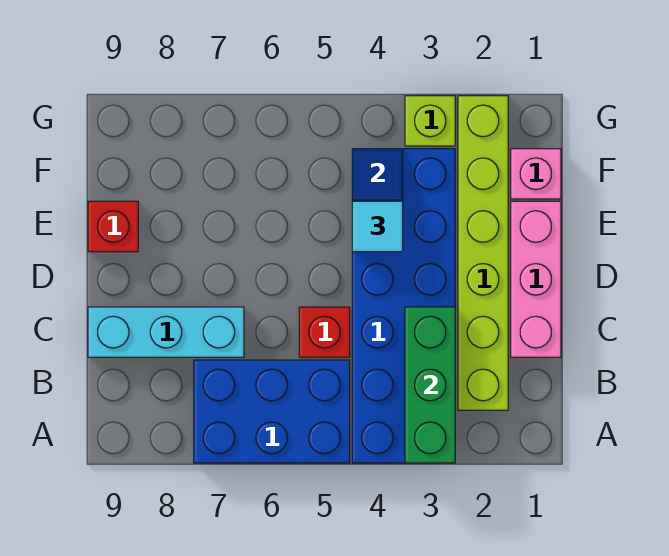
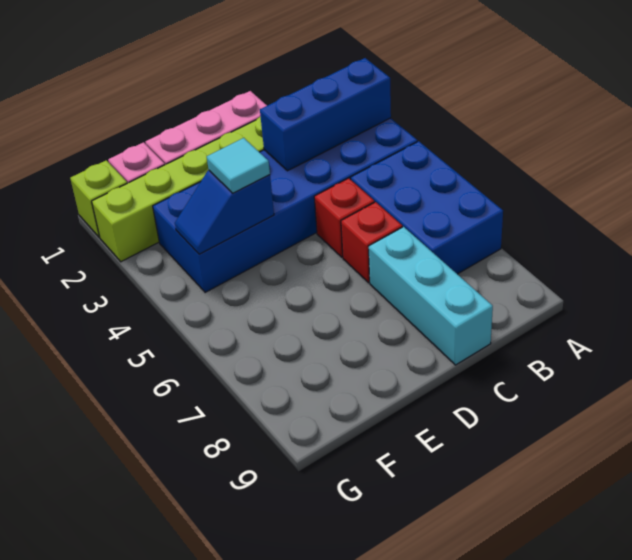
green 1x3 brick [405,307,455,463] -> blue 1x3 brick [260,58,391,171]
red 1x1 brick [88,201,138,252] -> red 1x1 brick moved to [341,202,402,283]
lime 1x1 brick [405,96,455,146] -> lime 1x1 brick moved to [70,160,127,237]

